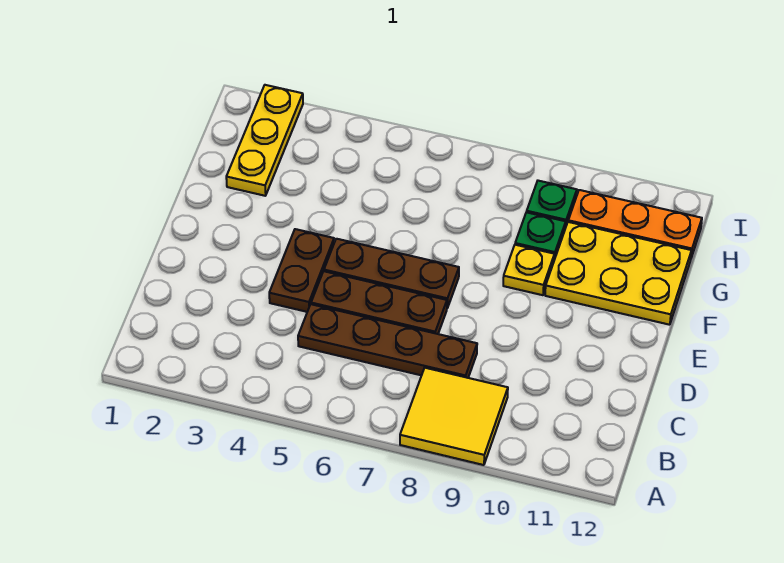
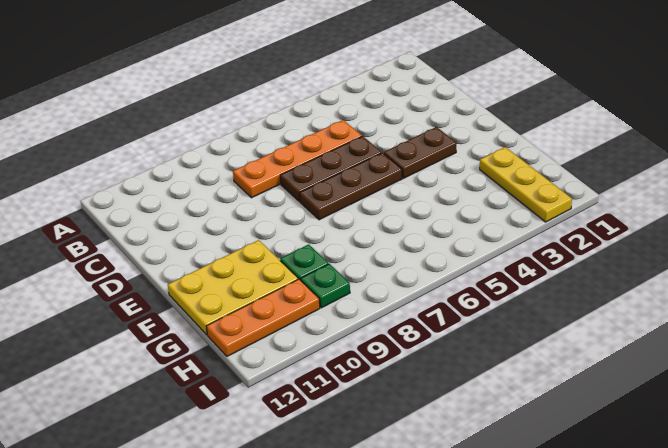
yellow 2x2 tile [400,368,508,465] -> none
brown 1x4 plate [298,304,477,378] -> orange 1x4 plate [233,120,362,198]
brown 1x2 plate [269,229,334,312] -> brown 1x2 plate turned to [384,127,456,178]
yellow 1x1 plate [503,245,554,295] -> none

